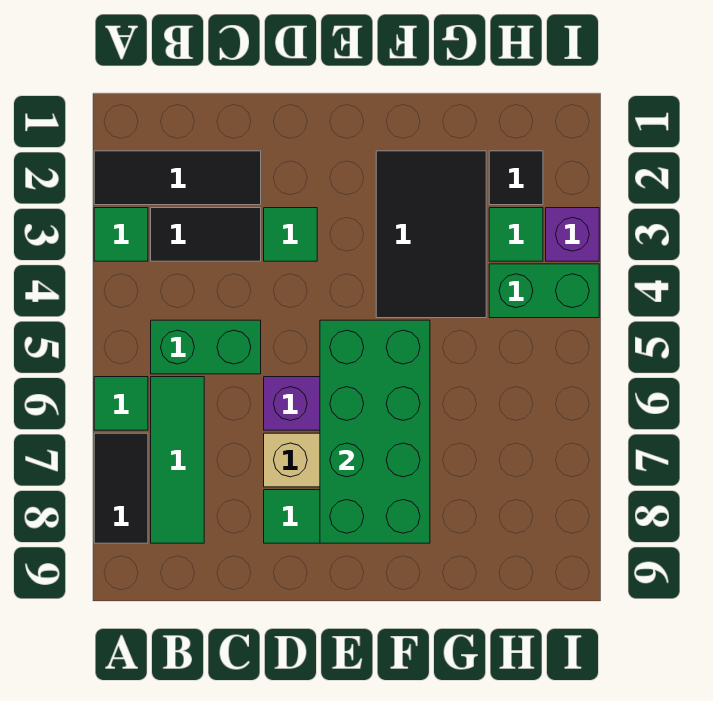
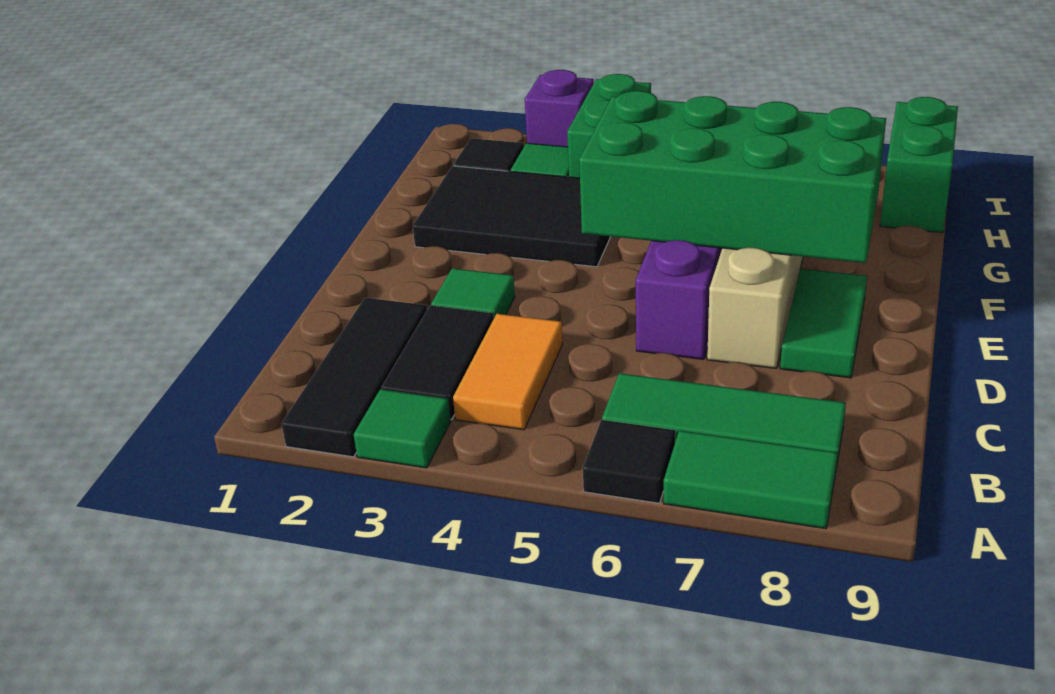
green 1x1 tile [94,377,148,430] -> black 1x1 tile [583,420,675,503]
black 1x2 tile [94,433,148,543] -> green 1x2 tile [664,431,838,529]
none -> orange 1x2 tile [453,314,563,430]
green 1x2 brick [151,320,261,374] -> green 1x2 brick moved to [880,97,958,233]

